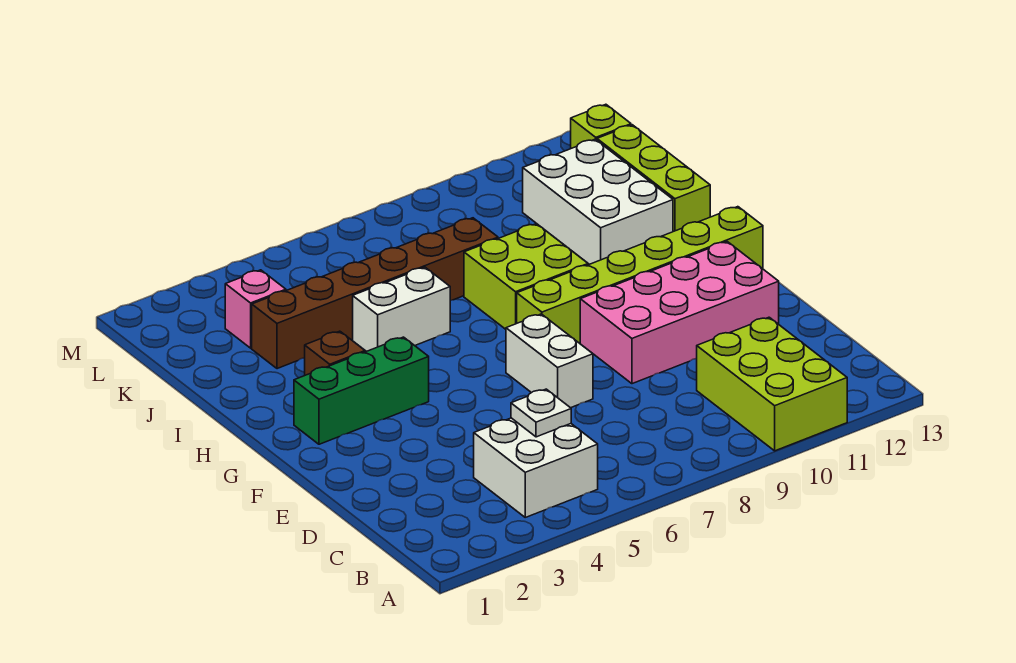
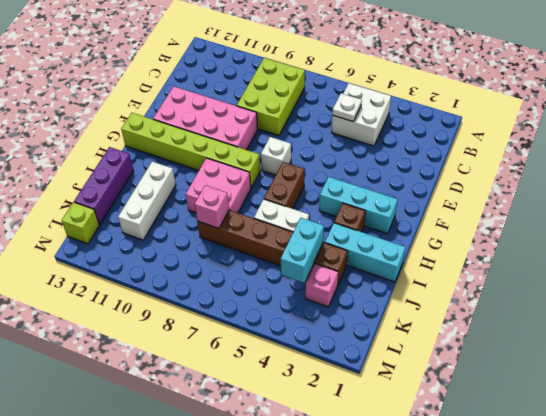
lime 2x3 brick [697,317,847,451] -> lime 2x3 brick moved to [237,58,305,136]
white 1x2 brick [506,314,593,408] -> white 1x1 brick [261,137,291,175]
green 1x3 brick [294,337,429,444] -> cyan 1x3 brick [319,177,398,234]
none -> brown 1x2 brick [264,162,304,209]
lime 2x2 brick [464,224,588,329] -> pink 2x2 brick [186,158,251,213]
none -> cyan 1x3 brick [325,223,406,282]
white 2x3 brick [523,139,673,264] -> white 1x3 brick [118,162,176,240]
lime 1x3 brick [597,125,710,232] -> purple 1x3 brick [74,147,134,225]
none -> cyan 1x2 brick [281,218,324,283]
none -> pink 1x1 brick [194,185,229,228]

